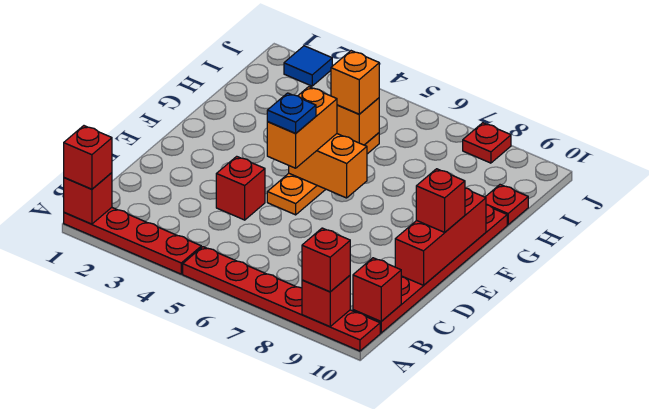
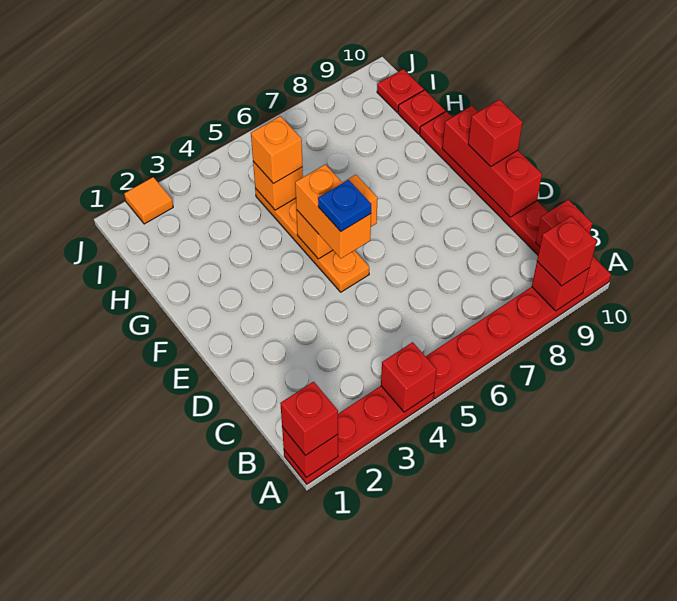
red 1x1 brick [216,156,265,220] -> red 1x1 brick moved to [381,342,437,412]
blue 1x1 tile [284,46,332,86] -> orange 1x1 tile [124,177,173,224]
red 1x1 plate [463,123,511,163] -> red 1x1 plate moved to [377,69,424,113]

